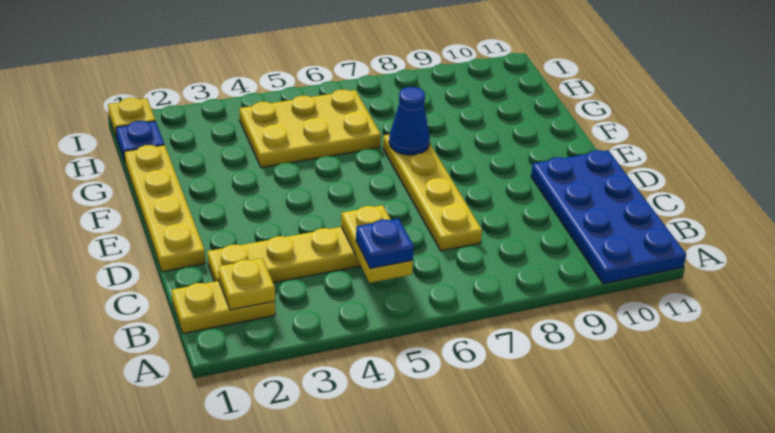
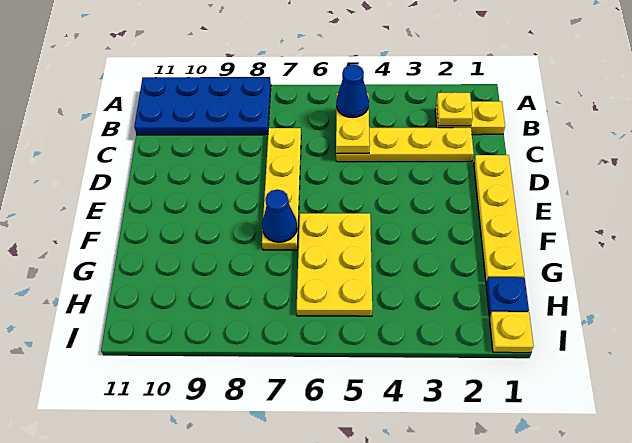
blue 2x4 plate [531,150,686,284] -> blue 2x4 plate turned to [134,77,271,135]
blue 1x1 plate [356,219,414,268] -> blue 1x1 cone [336,65,369,118]
yellow 2x3 plate [240,89,381,168] -> yellow 2x3 plate turned to [297,213,372,316]

